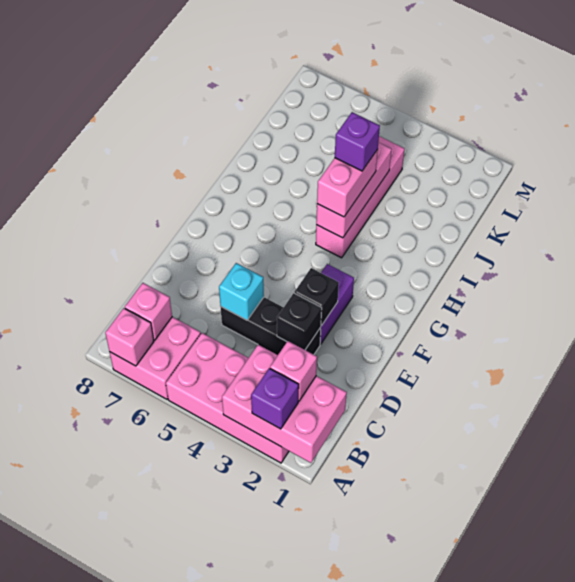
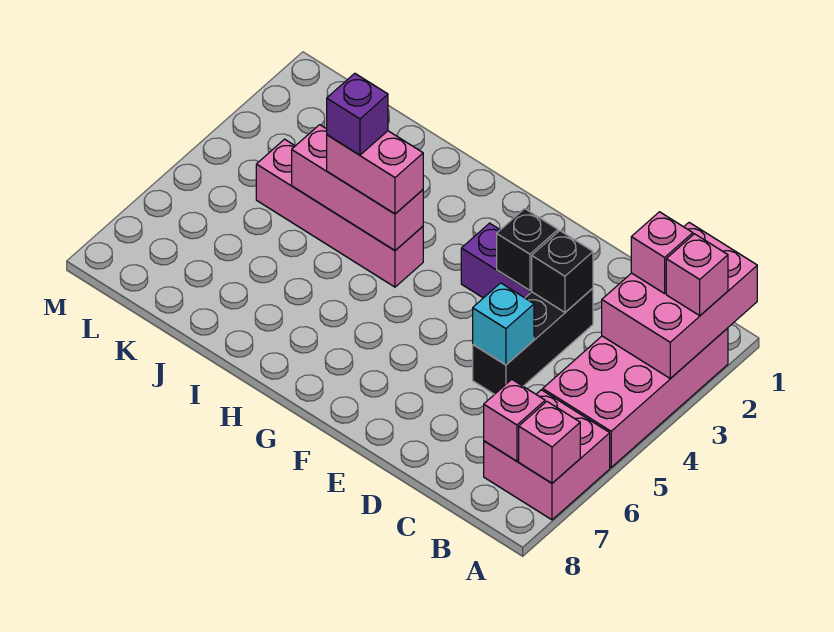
purple 1x1 brick [251,368,299,429] -> pink 1x1 brick [666,234,728,316]

